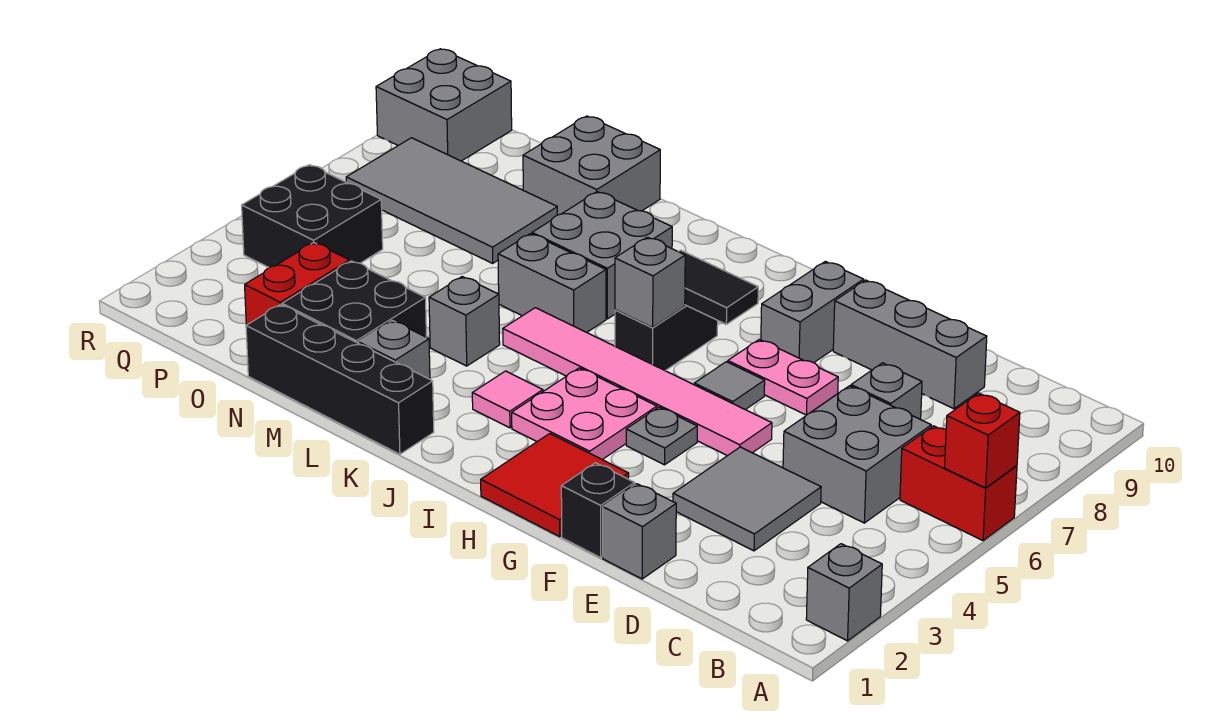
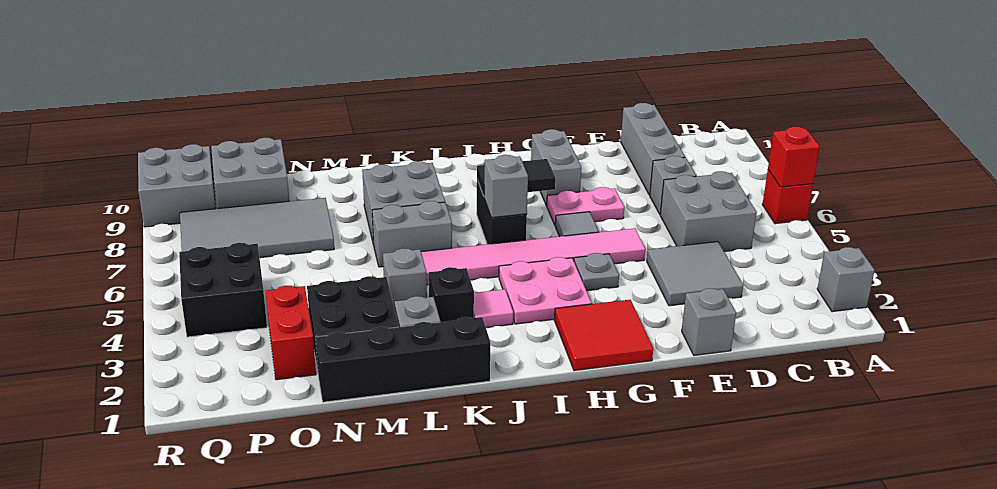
red 1x2 brick [900,426,1017,541] -> red 1x1 brick [762,170,813,224]
grey 1x3 brick [833,280,987,409] -> grey 1x3 brick turned to [621,103,685,195]
black 1x1 brick [561,463,635,558] -> black 1x1 brick moved to [429,267,474,322]
grey 2x2 brick [523,116,660,215] -> grey 2x2 brick moved to [211,138,289,209]

